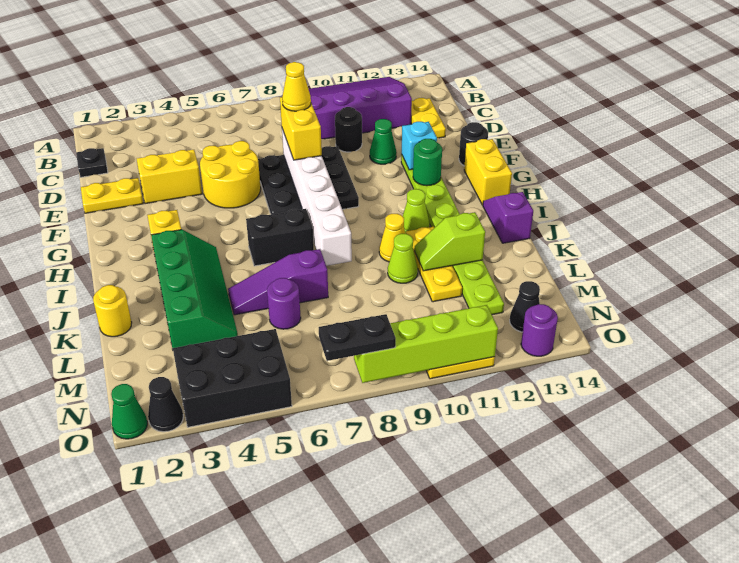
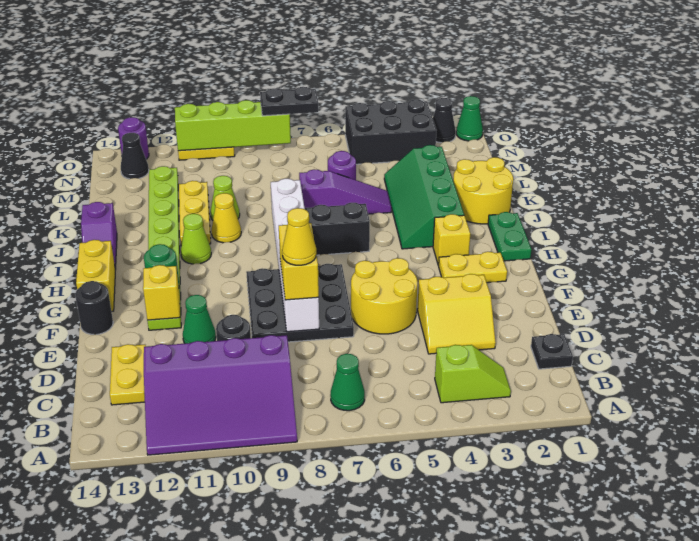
none -> green 1x1 cone [330,354,365,411]
yellow 1x2 plate [81,178,143,213] -> yellow 1x2 plate moved to [439,252,507,283]
cyan 1x1 brick [402,122,437,170] -> yellow 1x1 brick [143,265,180,320]
none -> green 1x2 plate [488,212,531,261]
yellow 1x1 round brick [93,285,132,337] -> yellow 2x2 round brick [453,157,513,224]
lime 1x2 slope [415,212,485,271] -> lime 1x2 slope moved to [435,345,511,403]

